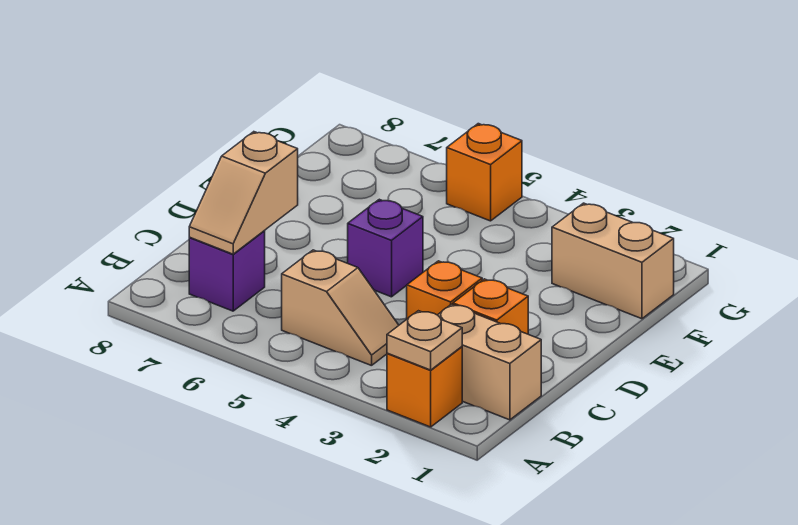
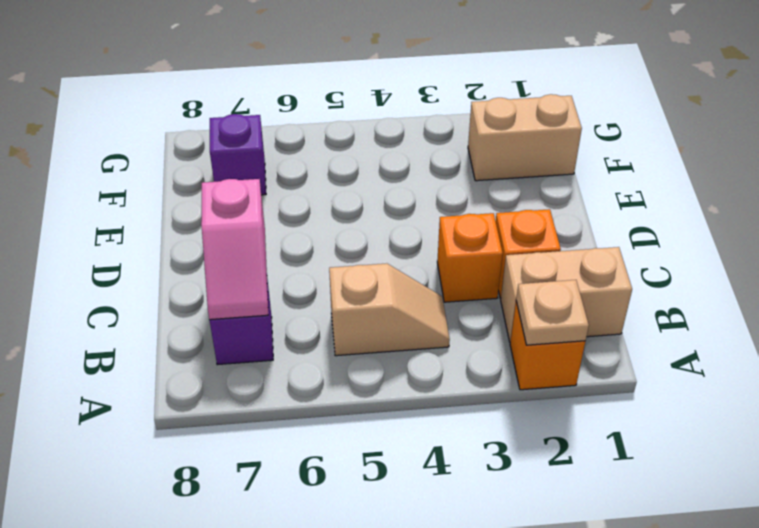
tan 1x2 slope [189,132,298,254] -> pink 1x2 slope [201,179,268,320]
purple 1x1 brick [348,199,423,297] -> purple 1x1 brick moved to [210,114,266,195]
orange 1x1 brick [447,124,522,221] -> none

